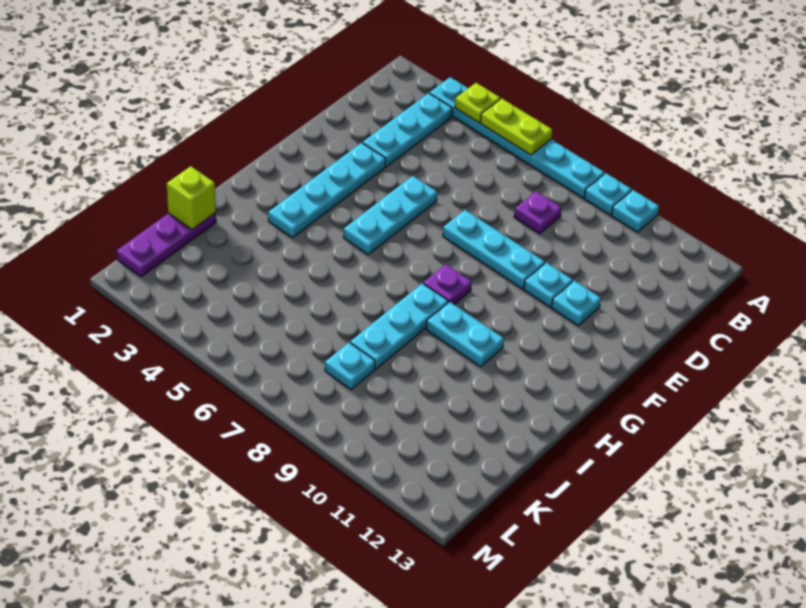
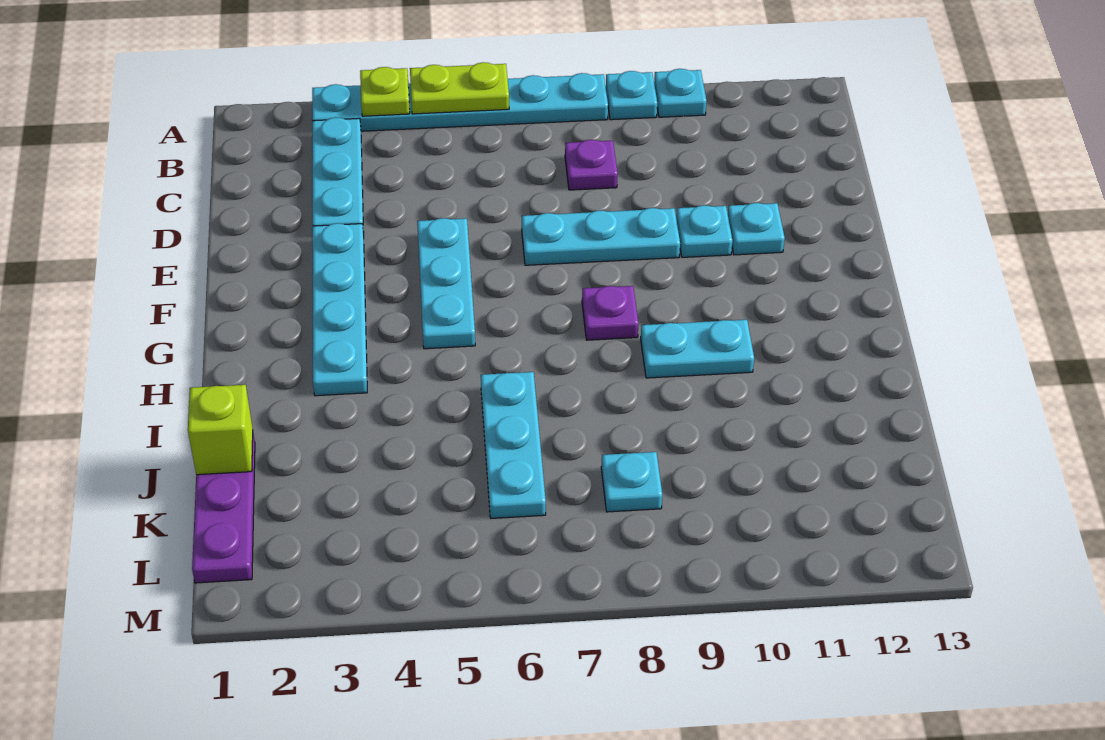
cyan 1x3 plate [350,283,448,369] -> cyan 1x3 plate moved to [481,372,546,518]

